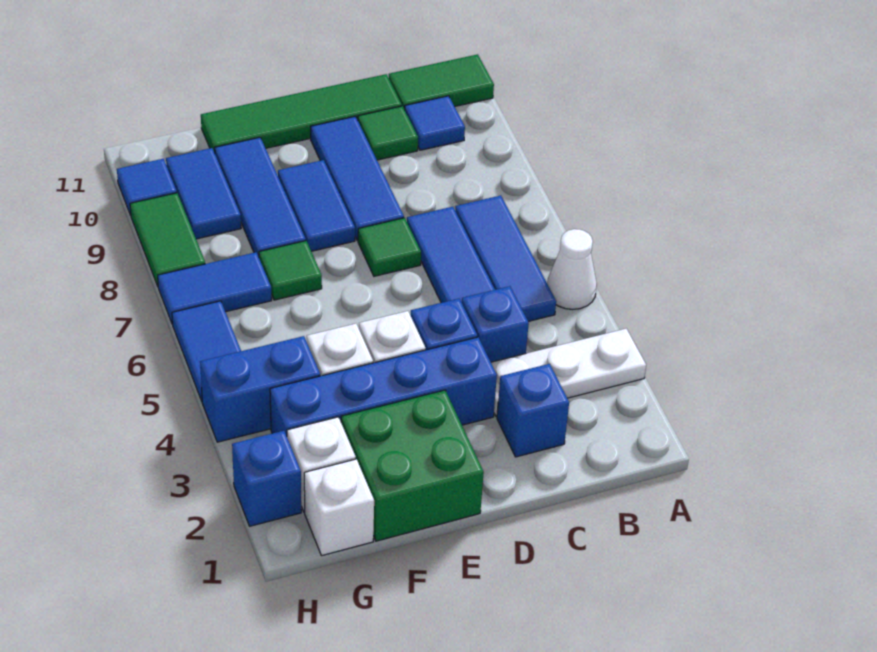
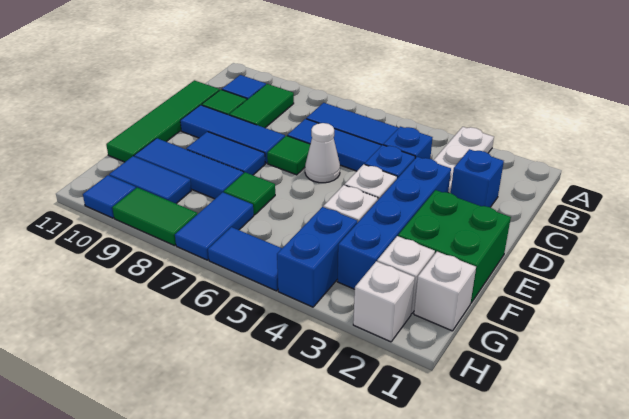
white 1x1 cone [547,229,597,309] -> white 1x1 cone moved to [305,123,340,183]
green 1x2 tile [389,54,494,110] -> green 1x2 tile moved to [229,84,294,128]
blue 1x1 brick [232,431,301,526] -> white 1x1 brick [353,261,415,342]

